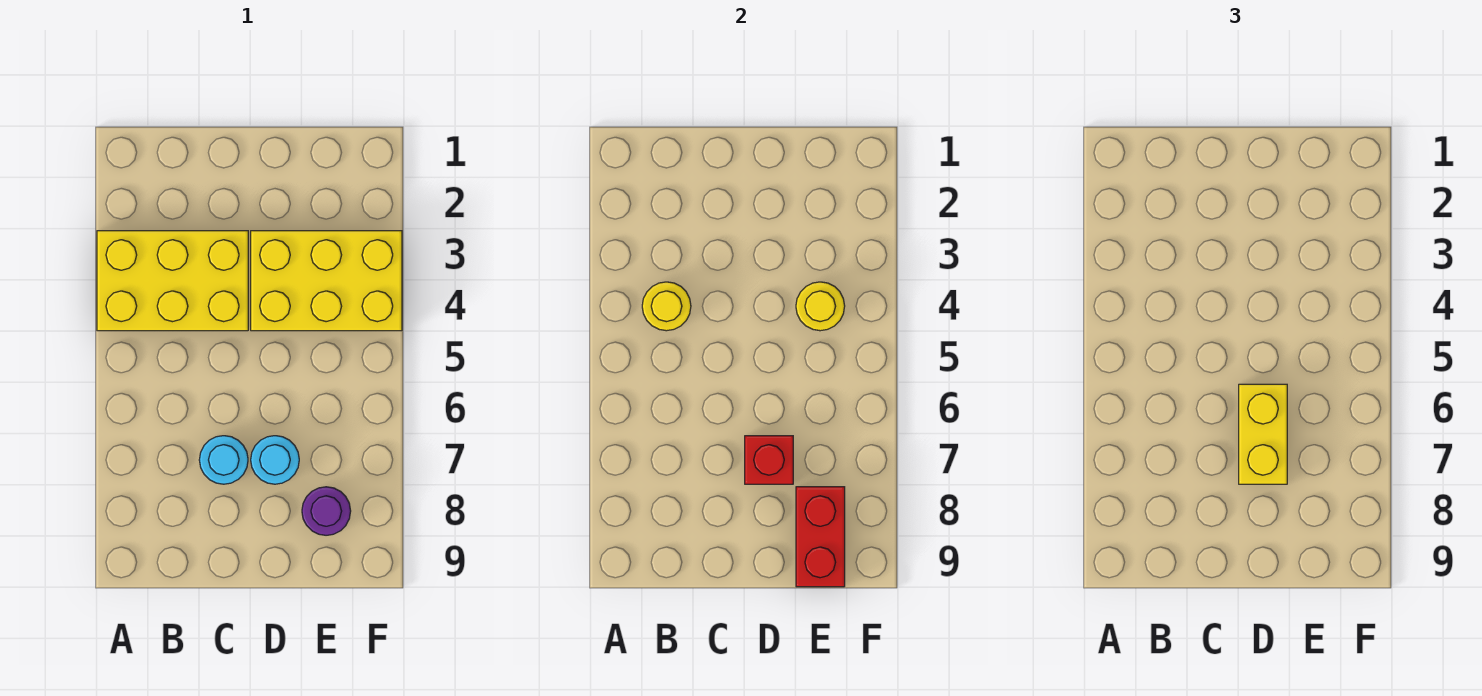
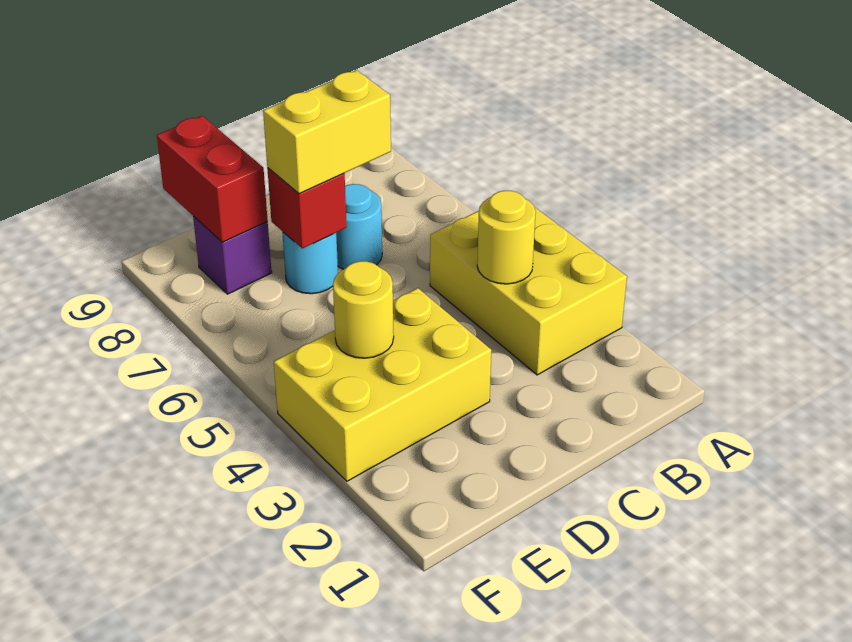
yellow 2x3 brick [97,231,248,331] -> yellow 2x3 brick turned to [430,207,627,375]
yellow 1x2 brick [1239,384,1287,484] -> yellow 1x2 brick turned to [263,70,391,194]
purple 1x1 round brick [302,487,351,535] -> purple 1x1 brick [193,216,272,294]

